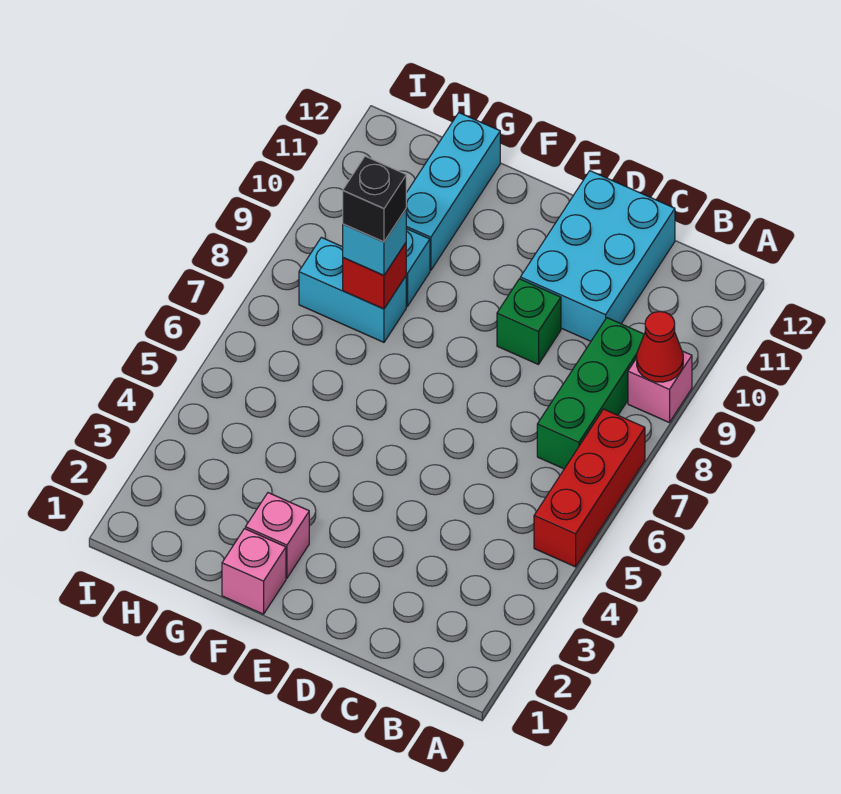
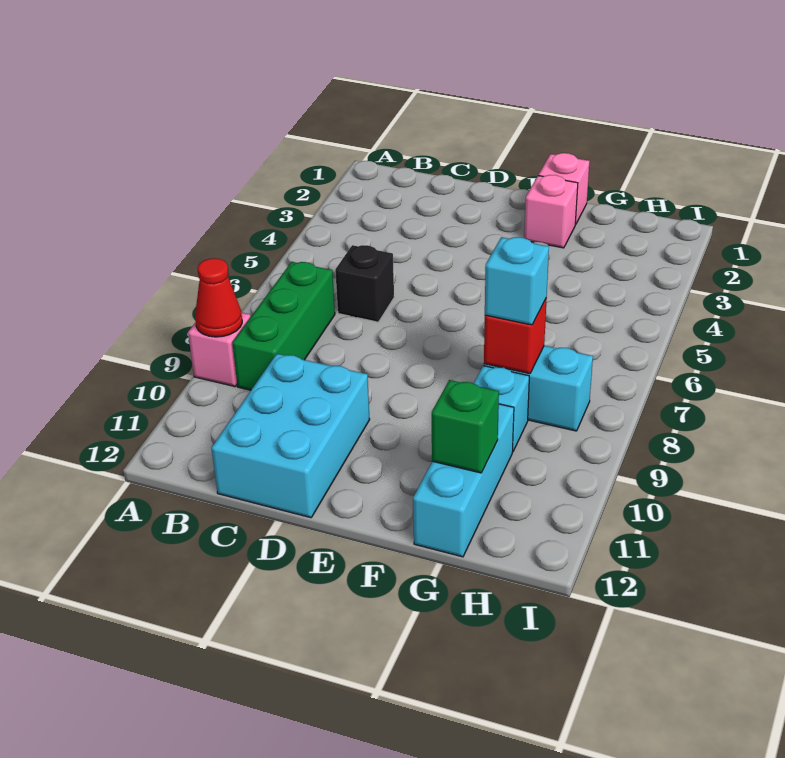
red 1x3 brick [534,409,645,567] -> none
green 1x1 brick [497,279,561,365] -> green 1x1 brick moved to [432,380,499,473]
black 1x1 brick [343,156,406,242] -> black 1x1 brick moved to [335,245,394,322]

